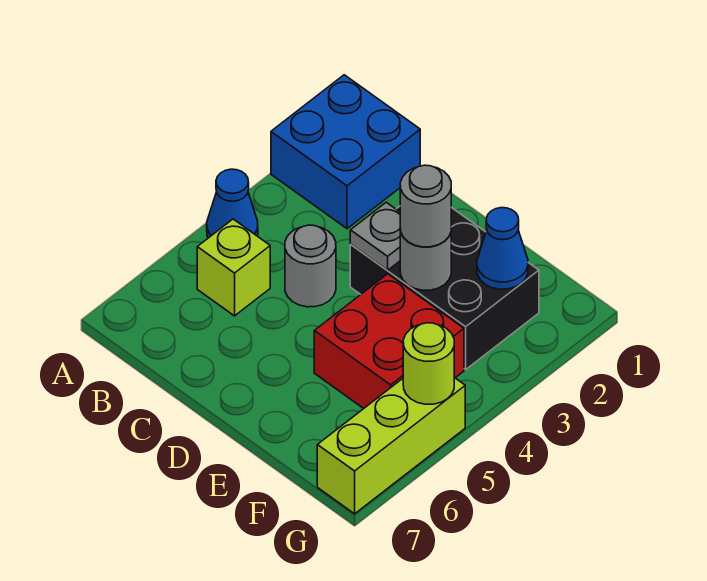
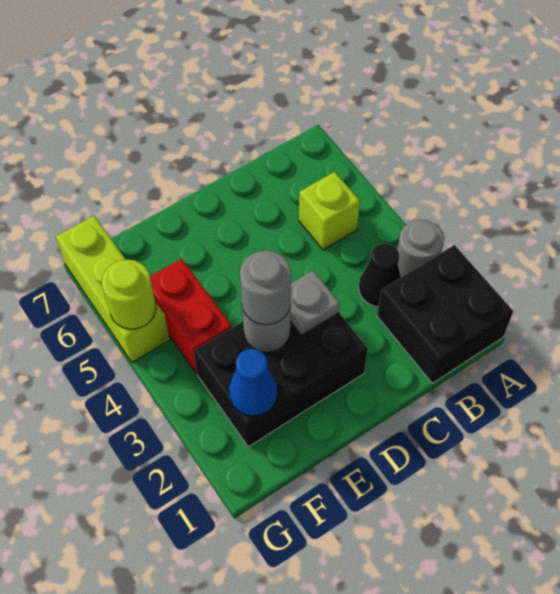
blue 2x2 brick [271,75,420,229] -> black 2x2 brick [377,245,513,383]
blue 1x1 cone [207,169,258,238] -> none
none -> black 1x1 cone [359,244,401,307]
grey 1x1 round brick [285,225,336,307] -> grey 1x1 round brick moved to [397,220,444,277]
red 2x2 brick [314,274,464,408] -> red 1x2 brick [150,258,232,374]

